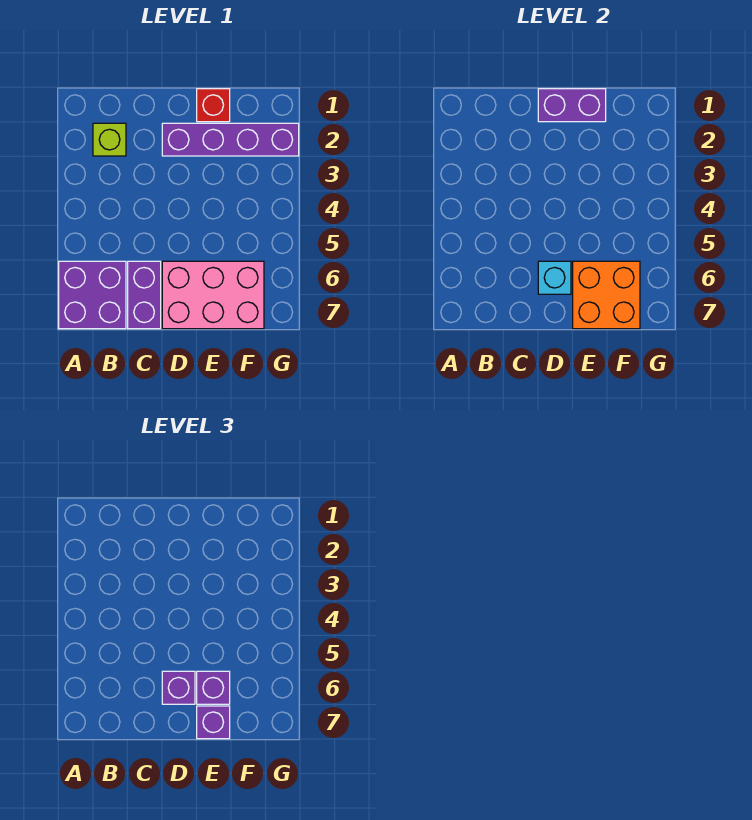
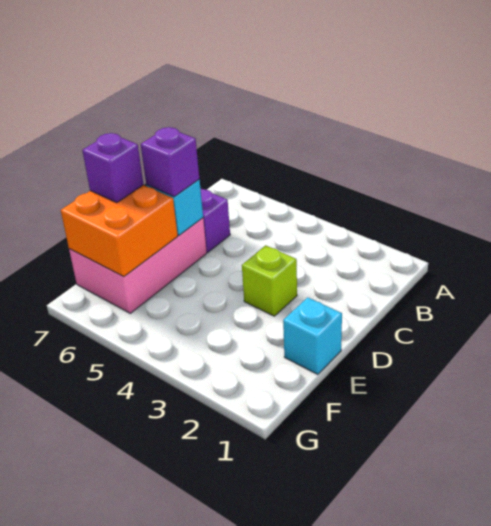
purple 2x2 brick [59,261,126,329] -> none
lime 1x1 brick [93,123,126,156] -> lime 1x1 brick moved to [242,245,297,316]
purple 1x2 brick [538,89,606,122] -> none
purple 1x4 brick [162,123,299,156] -> none
red 1x1 brick [197,89,230,122] -> cyan 1x1 brick [283,297,342,374]
purple 1x1 brick [197,671,230,704] -> none

